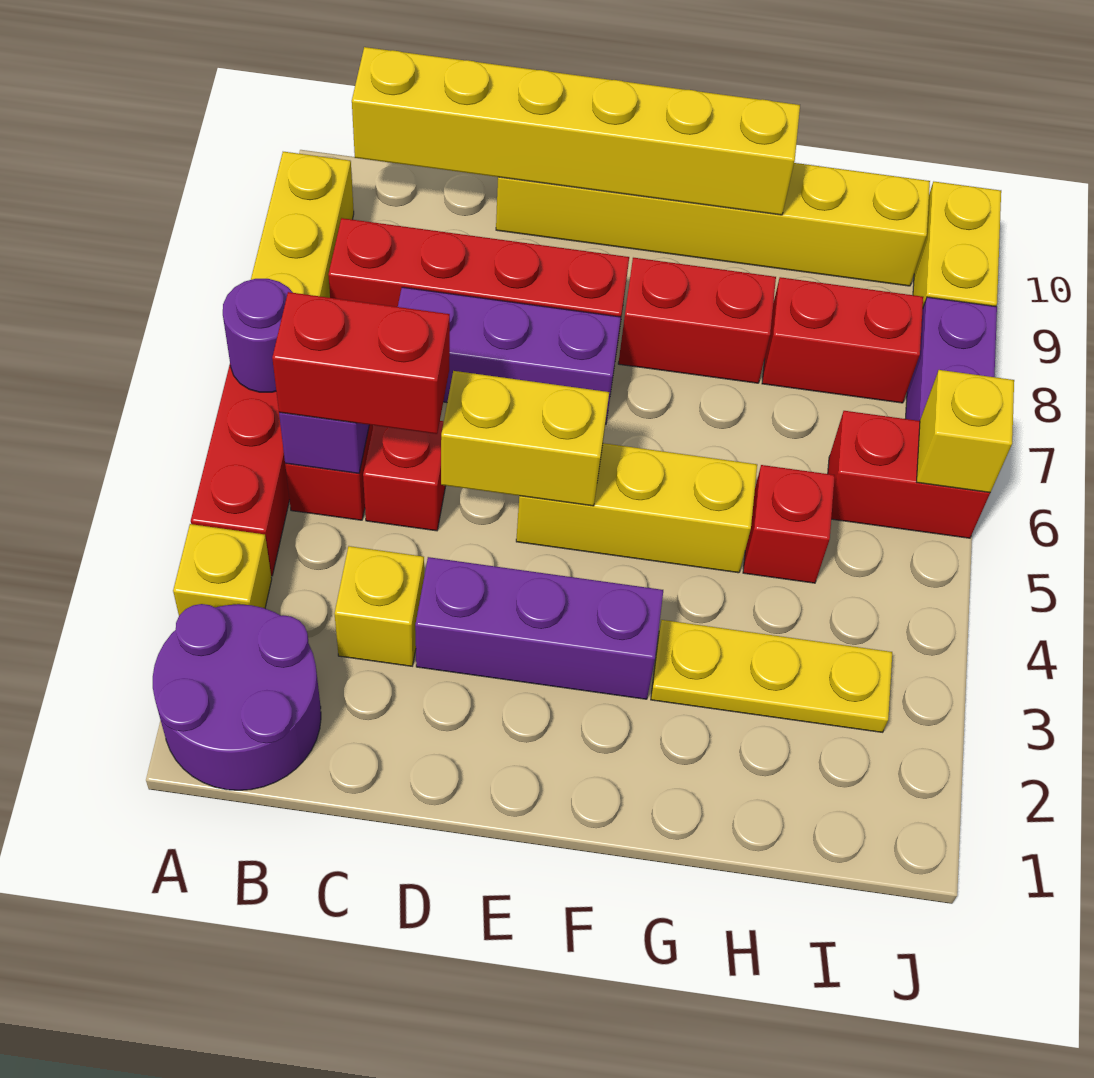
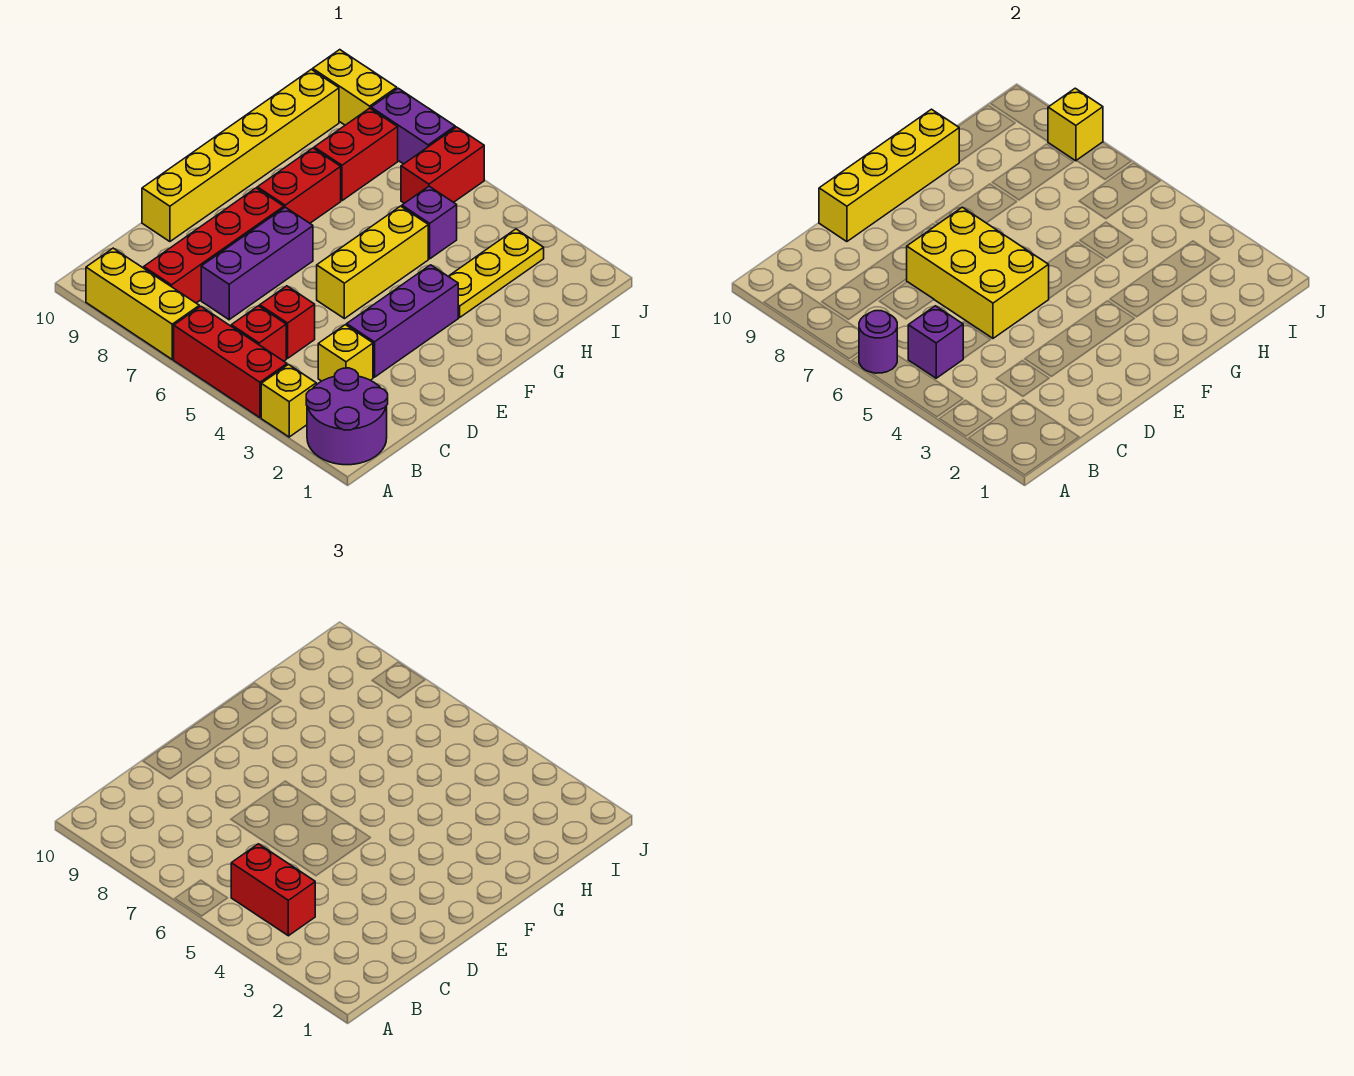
red 1x2 brick [272,292,450,434] -> red 1x2 brick turned to [231,844,315,936]
yellow 1x6 brick [352,47,800,215] -> yellow 1x4 brick [819,109,959,242]
yellow 1x2 brick [441,371,609,506] -> yellow 2x3 brick [907,207,1049,338]
red 1x1 brick [743,465,835,583] -> purple 1x1 brick [402,186,457,259]
yellow 1x1 brick [917,370,1014,493] -> yellow 1x1 brick moved to [1048,88,1103,161]

